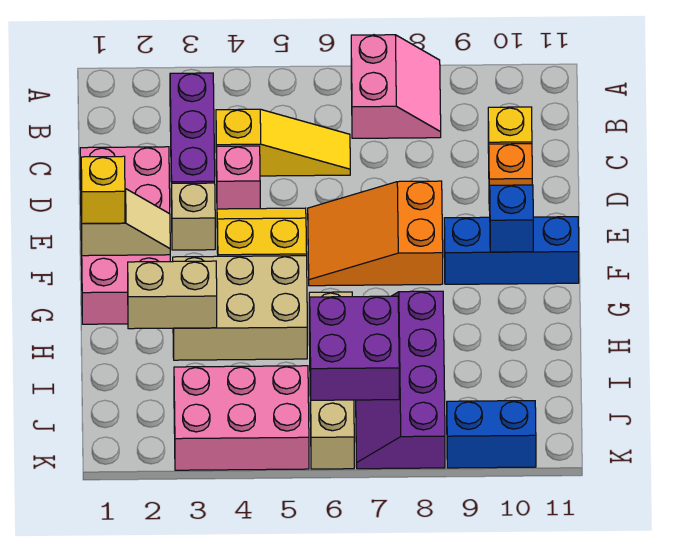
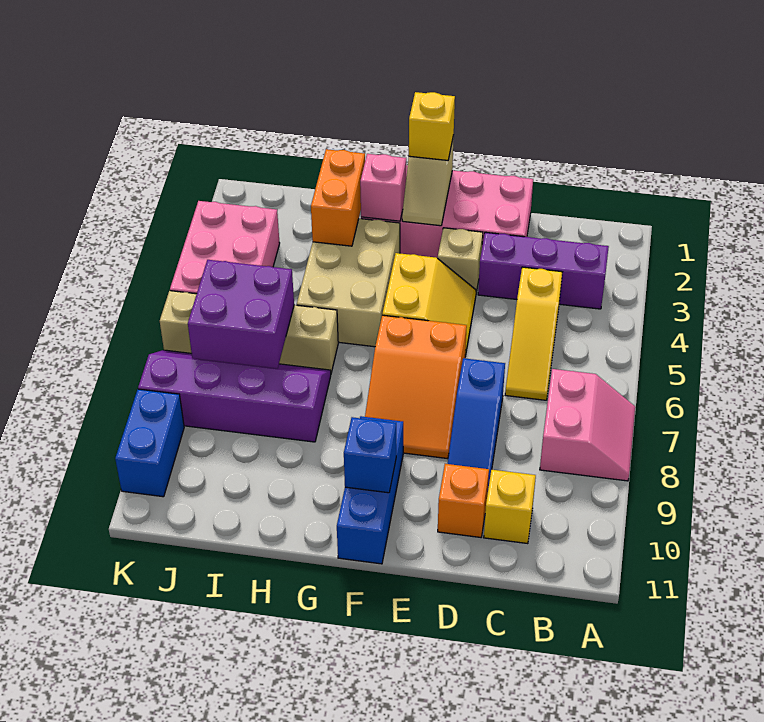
pink 2x2 slope [351,35,441,138] -> pink 2x2 slope turned to [540,369,635,481]
pink 1x1 brick [217,146,260,209] -> pink 1x1 brick moved to [360,154,406,221]
none -> blue 1x3 slope [448,358,505,494]
orange 2x3 slope [308,181,443,286] -> orange 2x3 slope turned to [365,315,467,459]
tan 1x2 brick [128,261,217,329] -> orange 1x2 brick [311,149,365,246]

